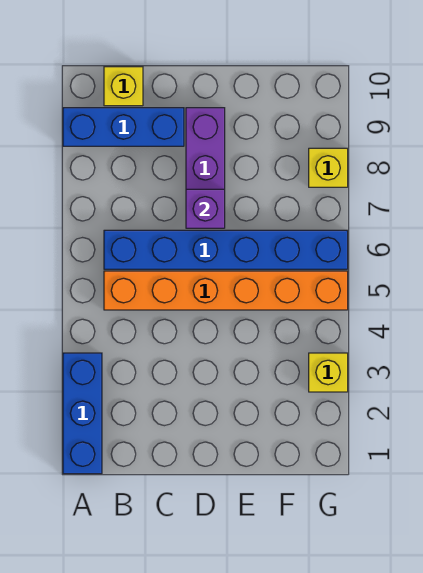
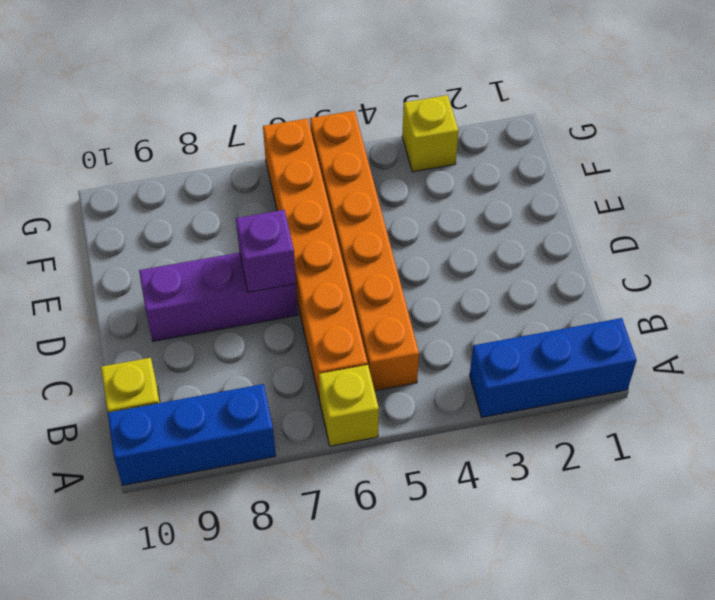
blue 1x3 brick [63,108,184,146] -> blue 1x3 brick turned to [108,384,276,485]
blue 1x6 brick [104,230,348,269] -> orange 1x6 brick [263,118,368,401]
yellow 1x1 brick [309,148,348,187] -> yellow 1x1 brick moved to [319,365,379,446]

